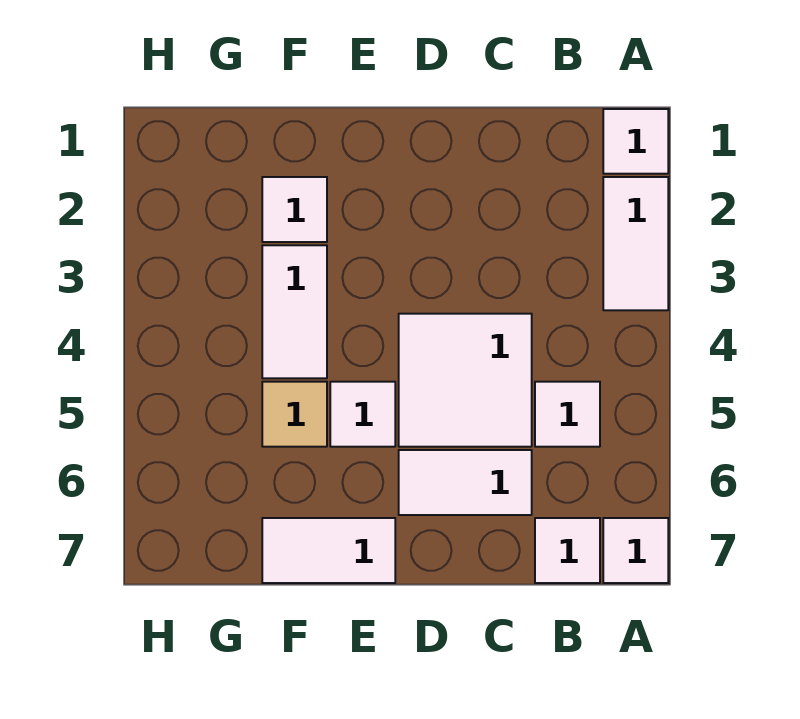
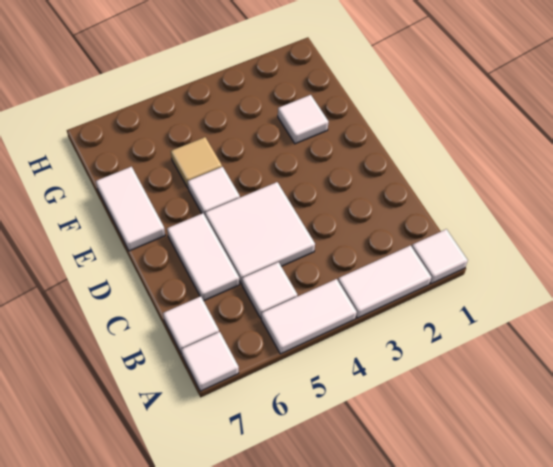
white 1x2 tile [262,245,327,378] -> white 1x2 tile moved to [261,279,357,354]

